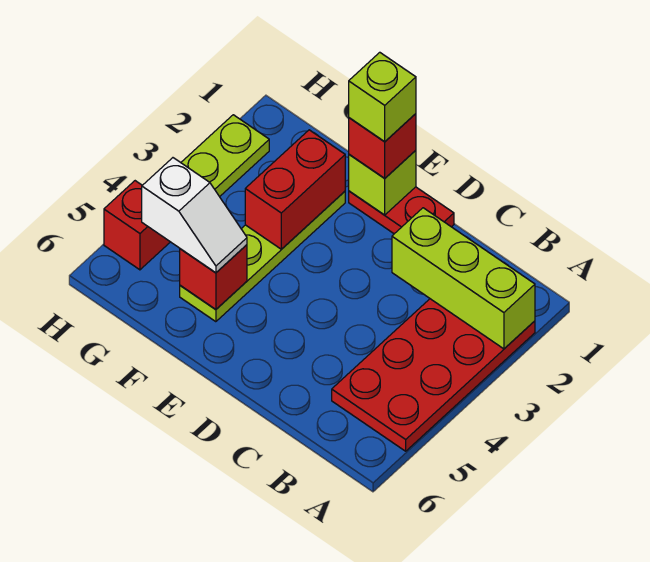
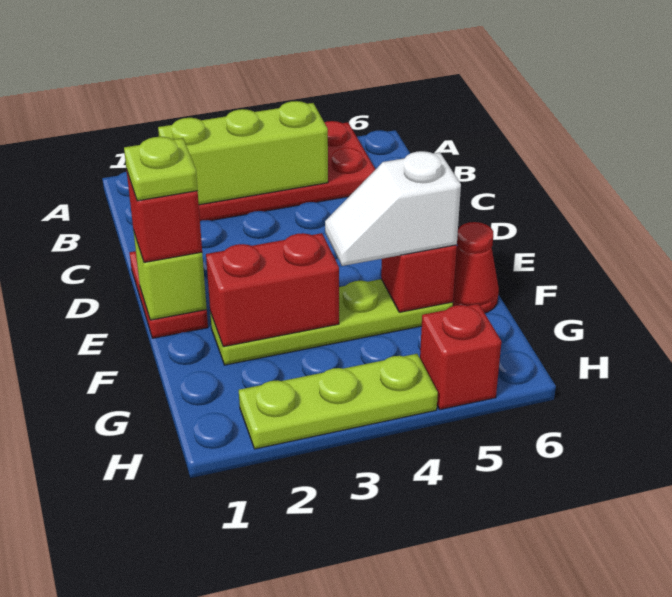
lime 1x3 brick [392,208,535,349] -> lime 1x3 brick turned to [158,101,328,205]
lime 1x1 brick [349,52,416,142] -> lime 1x1 plate [124,137,198,201]
white 1x2 slope [142,158,247,273] -> white 1x2 slope turned to [325,151,461,266]
none -> red 1x1 cone [453,222,499,313]

